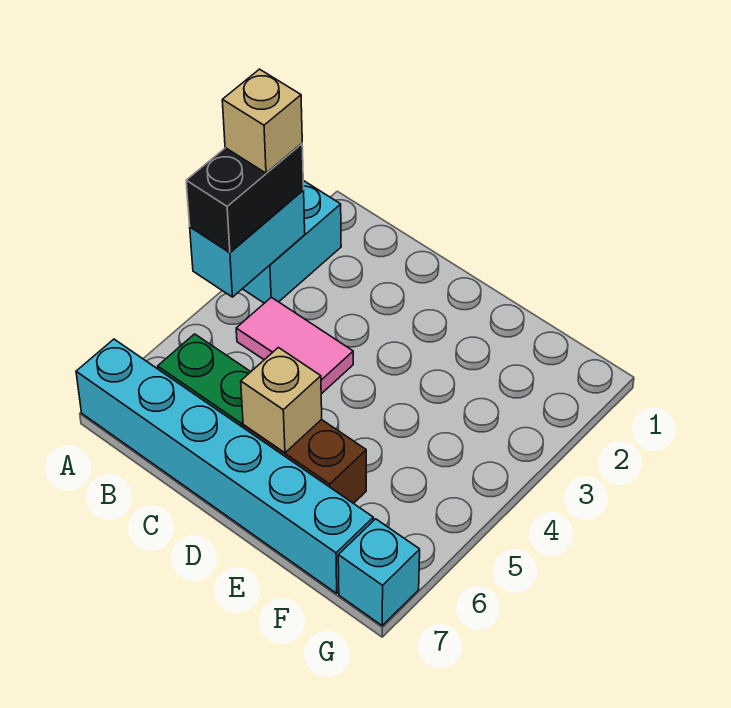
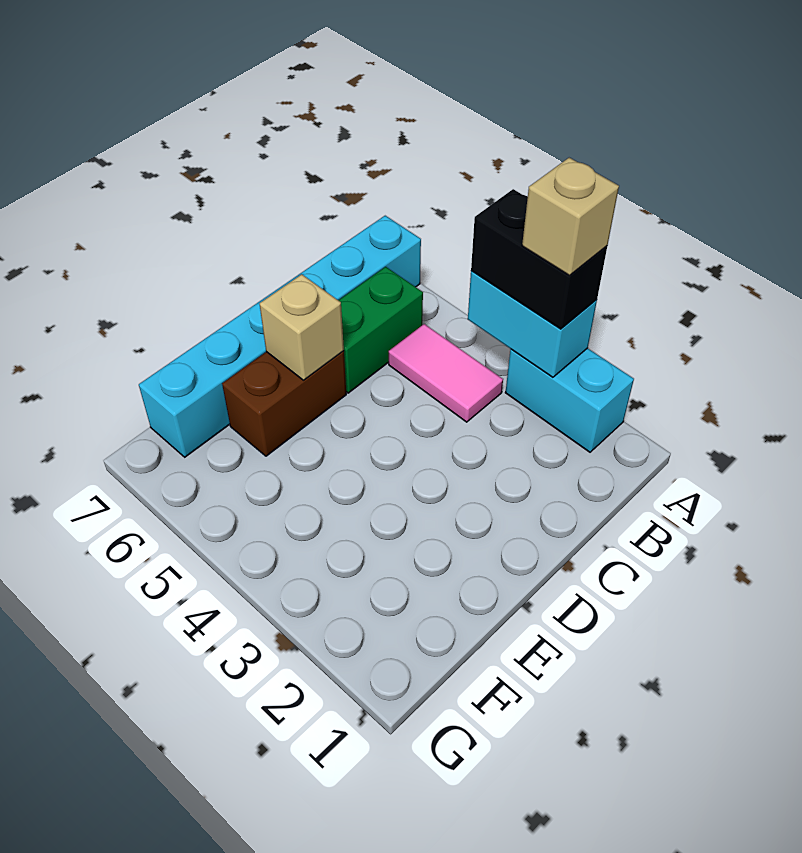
pink 1x2 tile [236,297,353,394] -> pink 1x2 tile turned to [389,324,503,422]
cyan 1x1 brick [338,519,420,626] -> none

